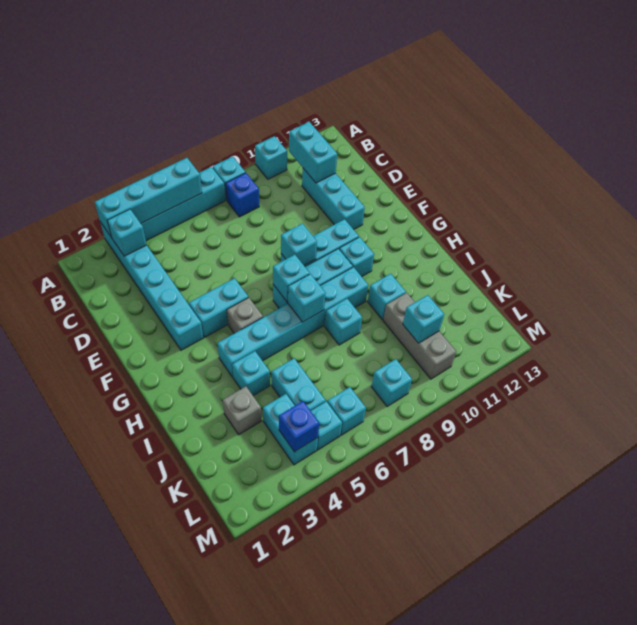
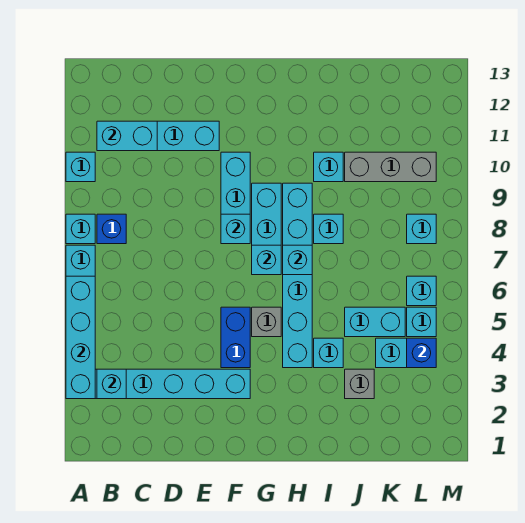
cyan 1x2 brick [189,278,248,337] -> blue 1x2 brick [221,307,250,368]
cyan 1x1 brick [339,237,374,276] -> none
cyan 1x1 brick [403,295,444,343] -> none

